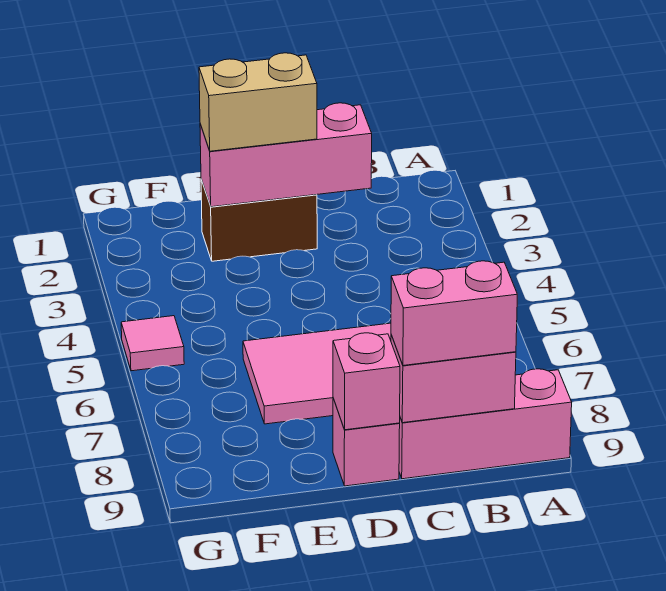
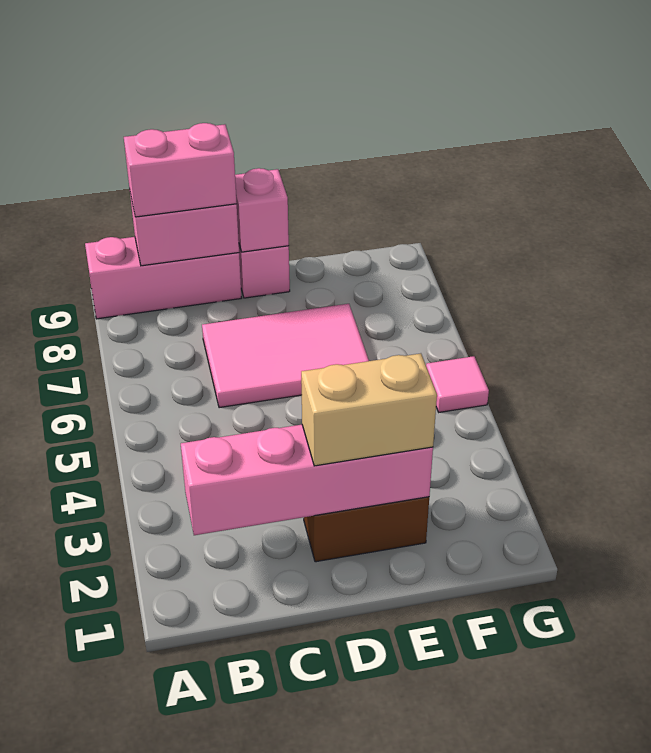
pink 1x3 brick [200,103,372,207] -> pink 1x4 brick [181,425,433,535]

